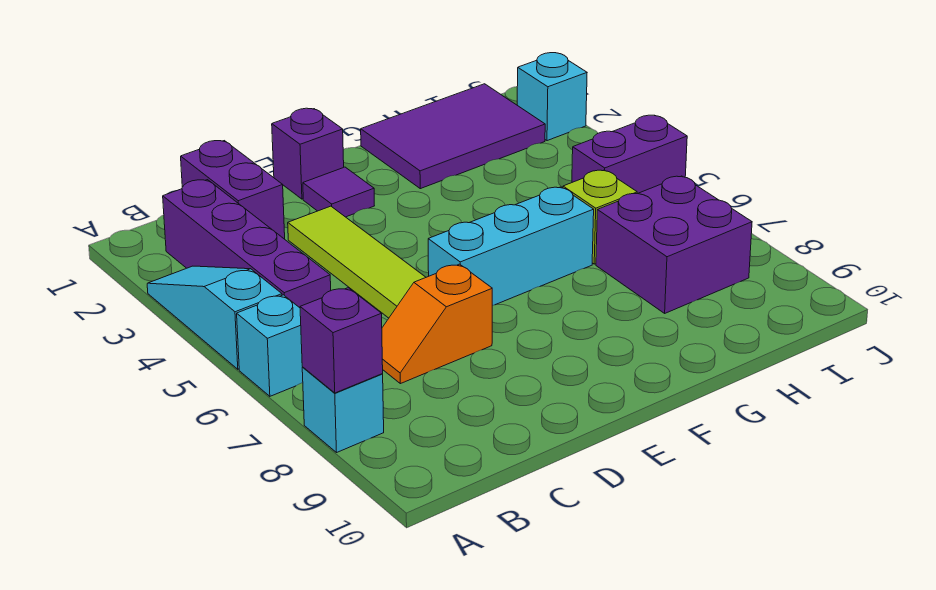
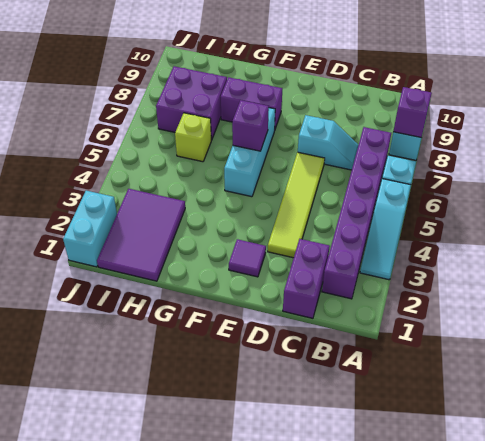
purple 1x4 brick [163,180,331,308] -> purple 1x6 brick [322,127,391,299]
orange 1x2 slope [382,264,492,384] -> cyan 1x2 slope [298,115,358,170]
purple 1x1 brick [272,108,344,199] -> purple 1x1 brick moved to [232,100,269,151]
cyan 1x3 brick [428,187,594,305] -> cyan 1x3 brick turned to [224,108,275,197]
purple 2x3 tile [361,84,545,189] -> purple 2x3 tile turned to [97,189,185,281]
purple 1x2 brick [572,115,687,194] -> purple 1x2 brick moved to [221,77,282,131]
cyan 1x1 brick [517,53,587,141] -> cyan 1x2 brick [63,191,117,267]

